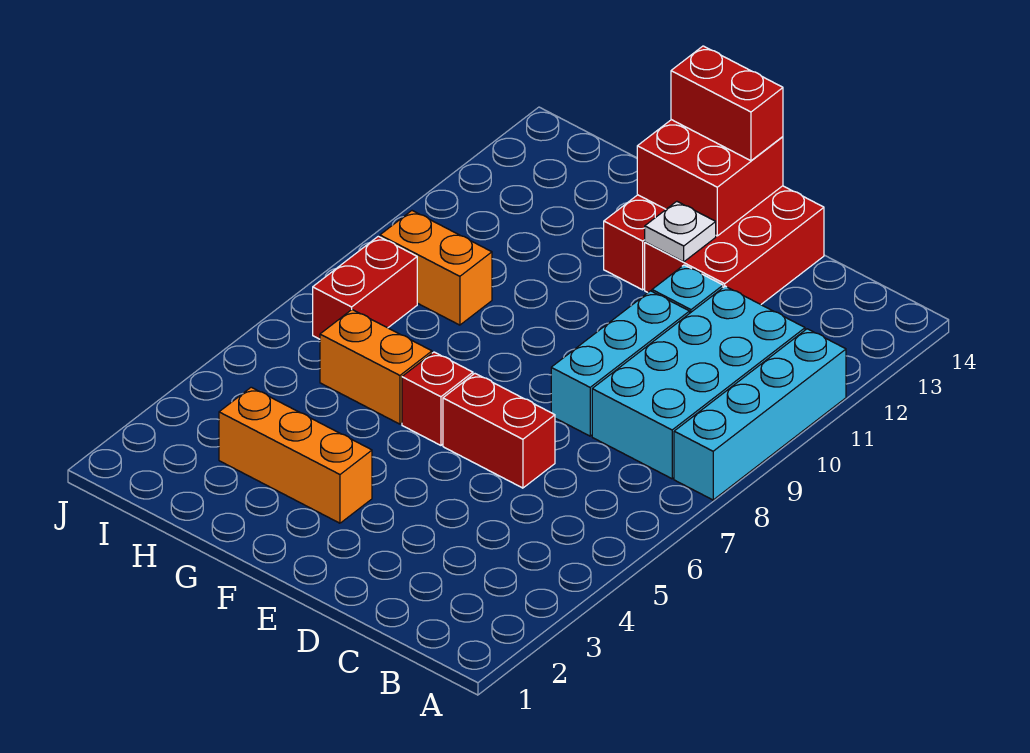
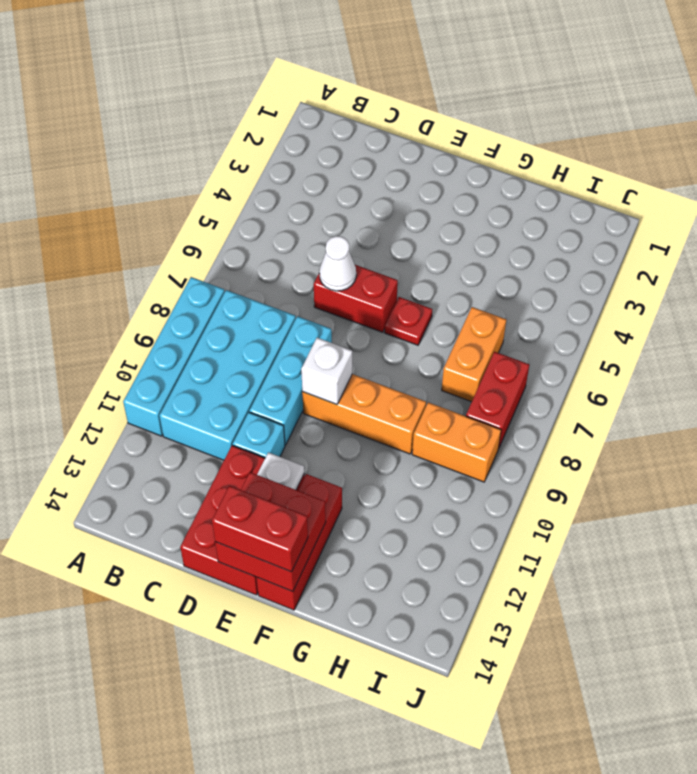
none -> white 1x1 cone [319,236,356,291]
none -> white 1x1 brick [301,338,352,404]
orange 1x3 brick [219,387,372,523] -> orange 1x3 brick moved to [302,374,426,454]
red 1x1 brick [402,352,473,445] -> red 1x1 plate [385,297,432,345]
orange 1x2 brick [320,310,432,424] -> orange 1x2 brick turned to [442,307,506,402]

